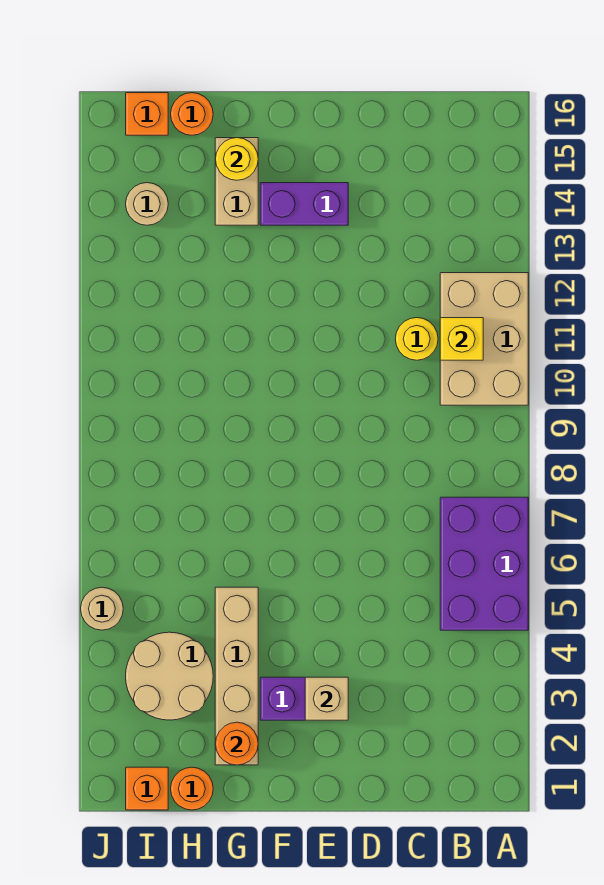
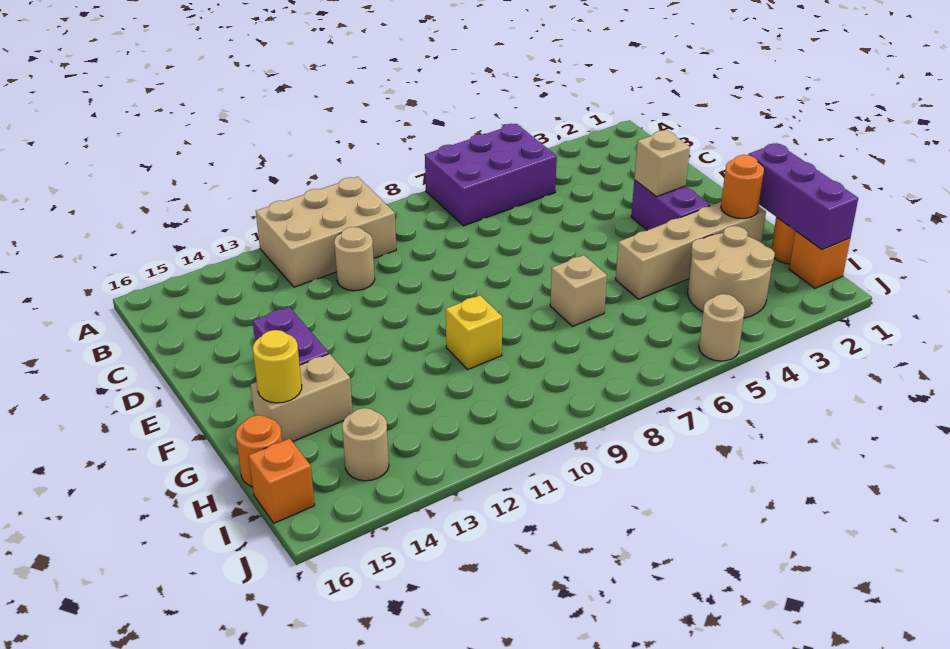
yellow 1x1 brick [440,318,483,360] -> yellow 1x1 brick moved to [446,295,502,369]
yellow 1x1 round brick [395,318,438,360] -> tan 1x1 round brick [334,227,375,291]
none -> purple 1x3 brick [748,143,858,250]
none -> tan 1x1 brick [550,255,607,326]

